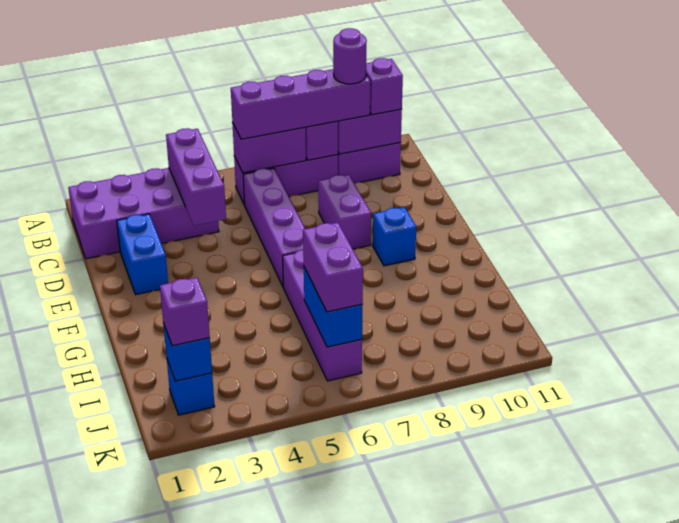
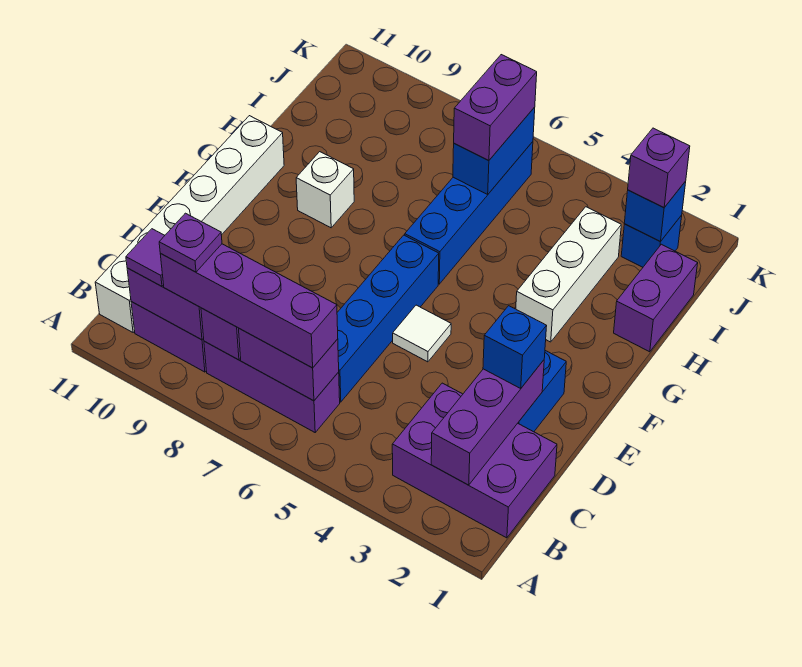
purple 2x4 brick [68,168,219,259] -> purple 2x3 brick [392,383,557,538]
purple 1x3 brick [166,128,226,226] -> purple 1x3 brick moved to [431,360,544,485]
purple 1x1 round brick [333,28,367,84] -> purple 1x1 plate [159,213,222,272]
purple 1x1 brick [366,58,403,115] -> purple 1x1 tile [126,229,165,286]
none -> white 1x6 brick [95,116,284,332]
purple 1x4 brick [243,168,305,286] -> blue 1x4 brick [337,235,439,402]
purple 1x2 brick [318,175,371,249] -> purple 1x2 brick moved to [614,244,698,352]
none -> white 1x1 tile [393,305,451,362]
blue 1x1 brick [373,207,416,266] -> blue 1x1 brick moved to [483,306,547,388]
none -> white 1x3 brick [516,207,621,342]
purple 1x4 brick [283,250,362,381] -> blue 1x4 brick [405,142,533,284]
none -> white 1x1 brick [296,152,354,228]

